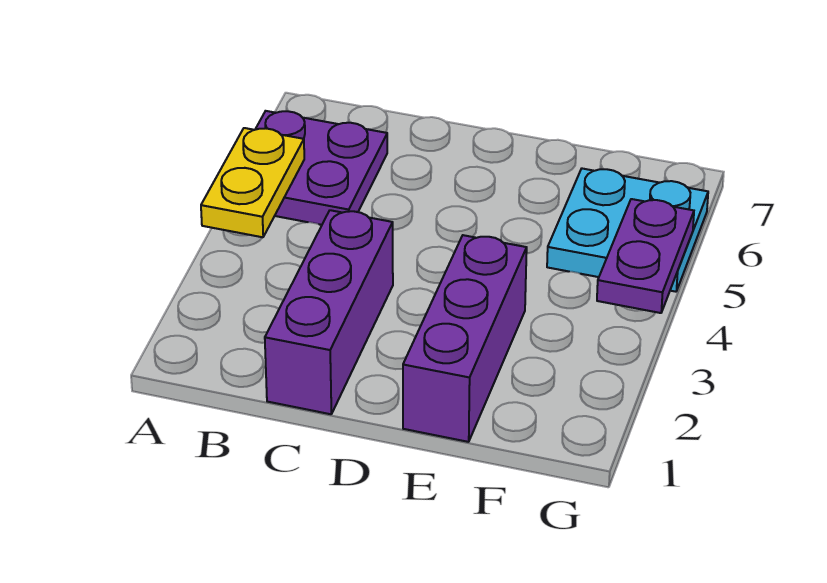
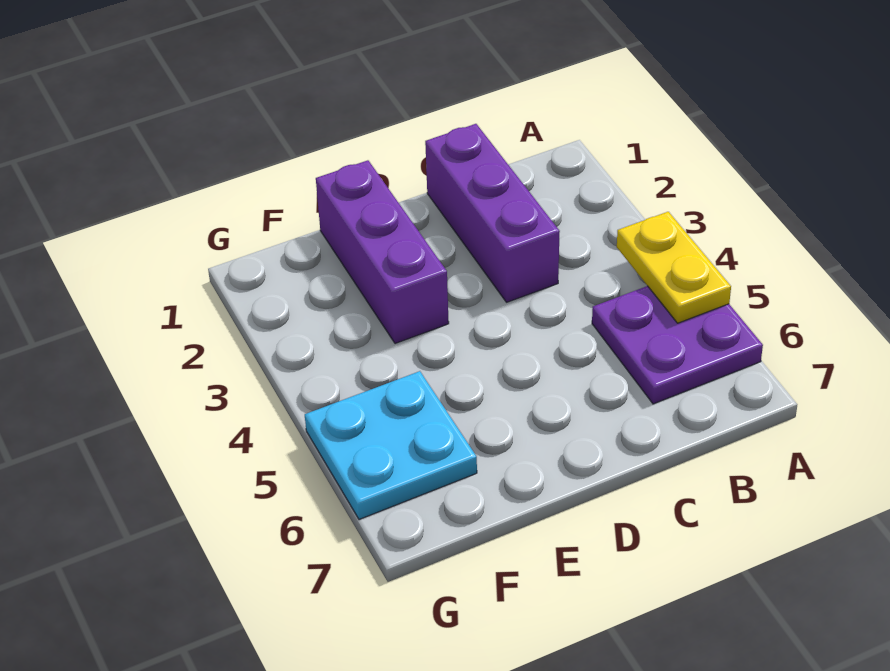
purple 1x2 plate [597,199,694,313] -> none

